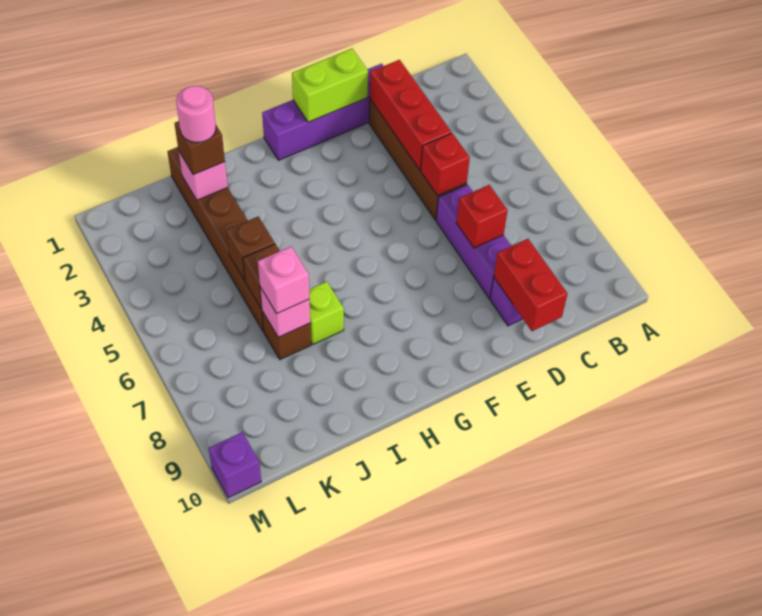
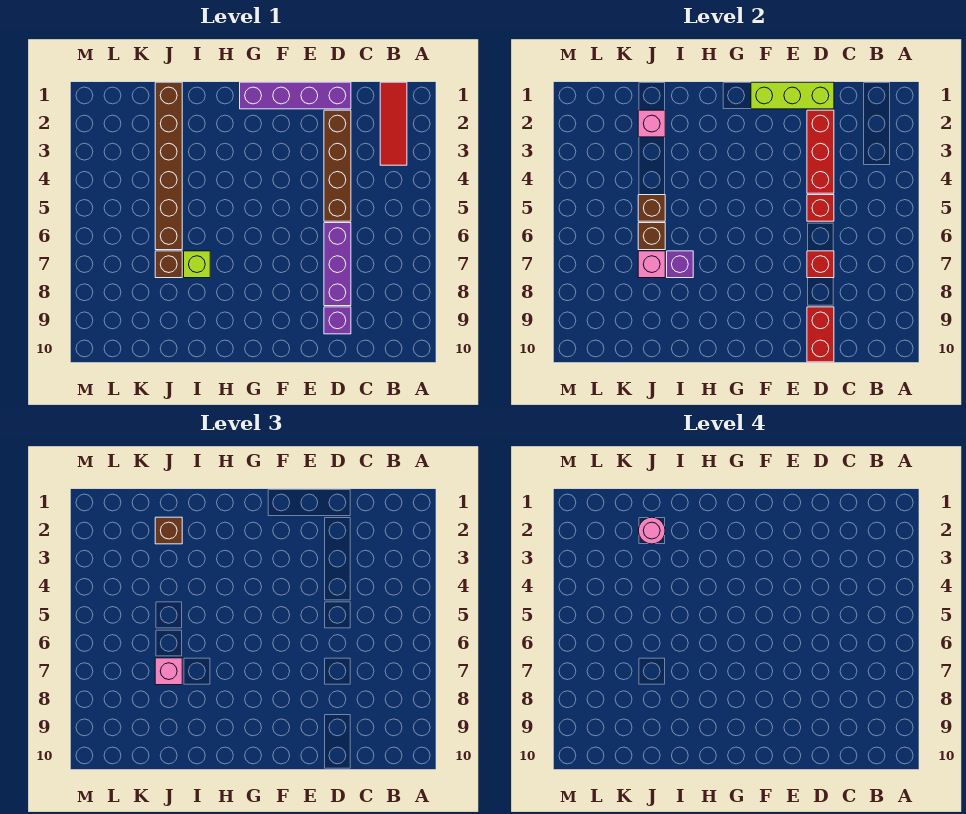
none -> red 1x3 tile [380,82,407,165]
lime 1x2 brick [292,49,368,122] -> lime 1x3 brick [751,82,834,109]
purple 1x1 brick [209,432,261,498] -> purple 1x1 brick moved to [667,251,693,278]

